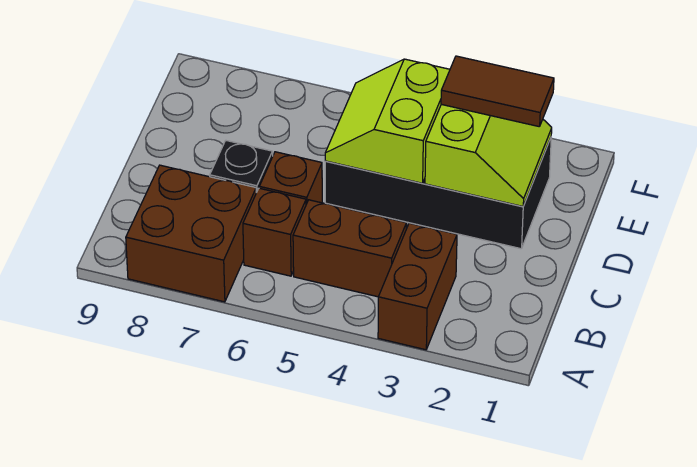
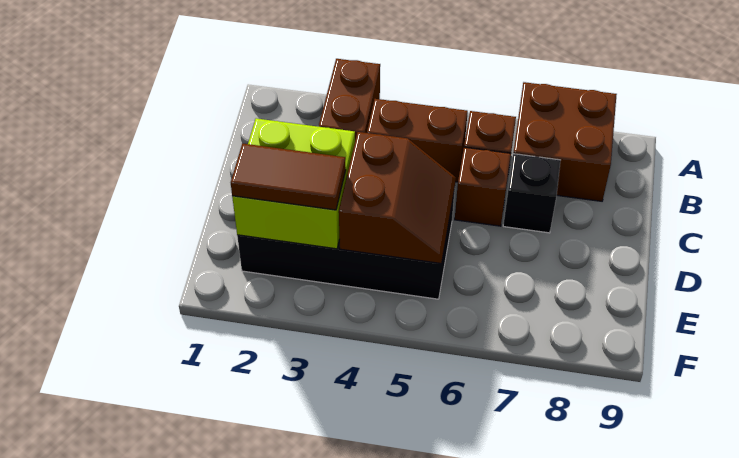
lime 2x2 slope [425,104,552,206] -> lime 2x2 brick [232,118,355,249]
lime 2x2 slope [325,59,450,183] -> brown 2x2 slope [339,132,456,263]

